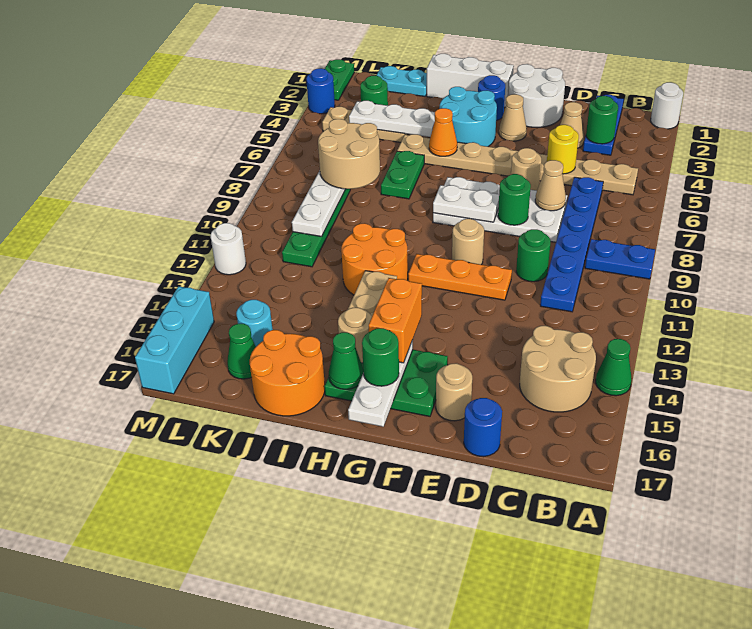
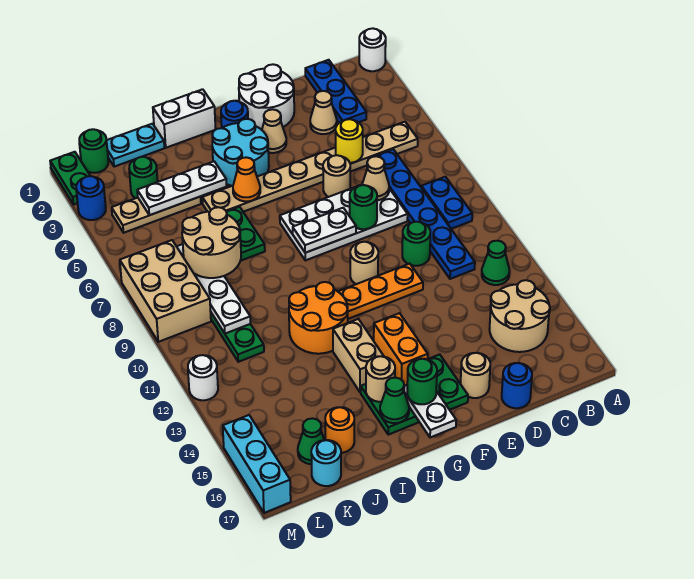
blue 1x2 plate [585,239,655,279] -> blue 1x2 plate turned to [421,177,472,229]
green 1x1 cone [596,339,632,396] -> green 1x1 cone moved to [482,241,510,285]
green 1x1 round brick [586,96,618,144] -> green 1x1 round brick moved to [79,129,108,173]
white 1x3 brick [427,54,514,107] -> white 1x2 brick [153,89,216,148]
orange 2x2 round brick [250,330,325,416] -> orange 1x1 round brick [325,407,354,453]
cyan 1x1 round brick [236,300,273,346] -> cyan 1x1 round brick moved to [311,440,341,486]
none -> tan 2x3 brick [120,240,211,342]

